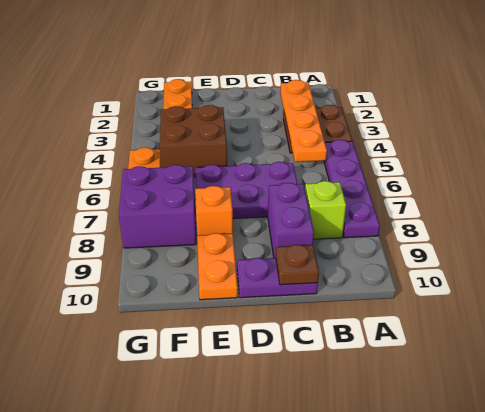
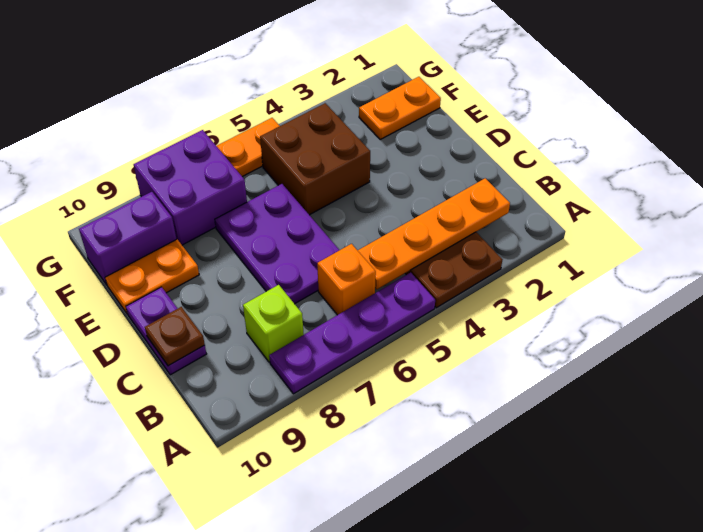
purple 1x2 brick [268,183,314,258] -> purple 1x2 brick moved to [79,192,176,285]
orange 1x1 brick [195,186,233,235] -> orange 1x1 brick moved to [317,244,376,315]

